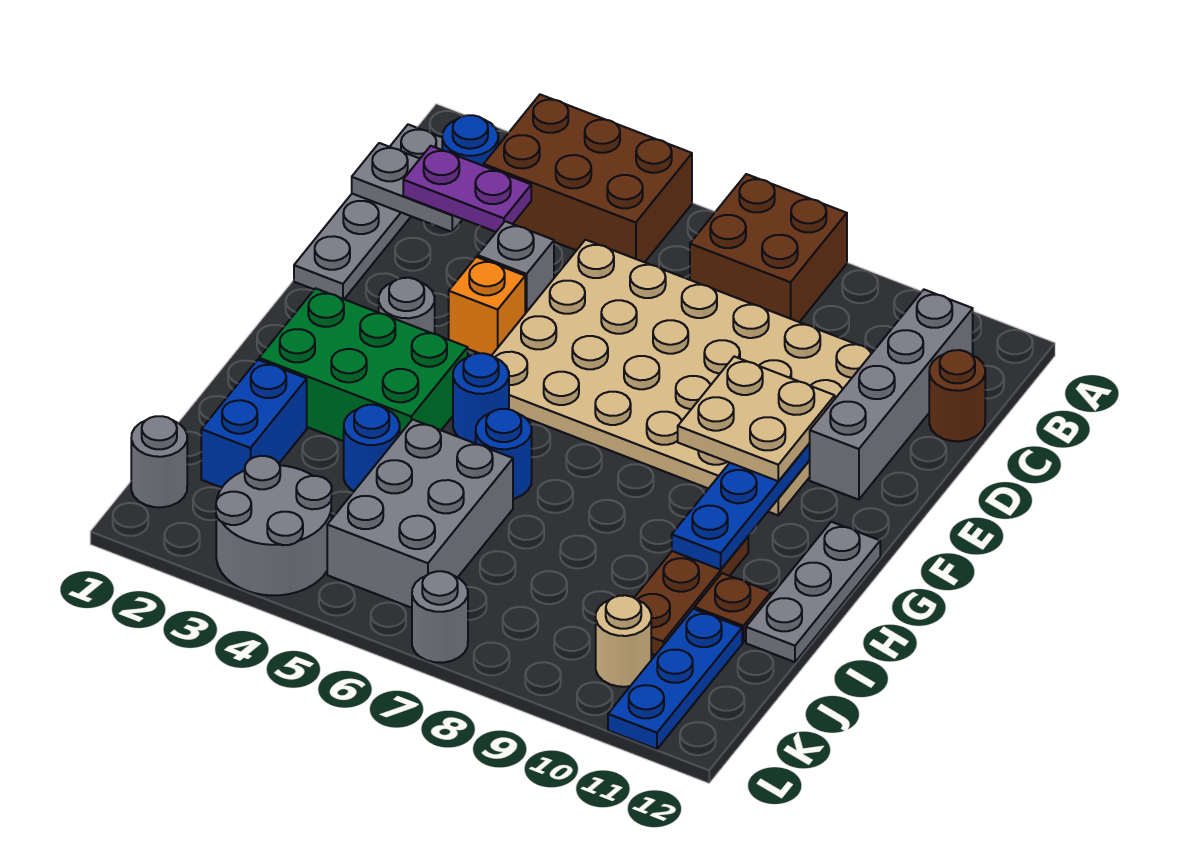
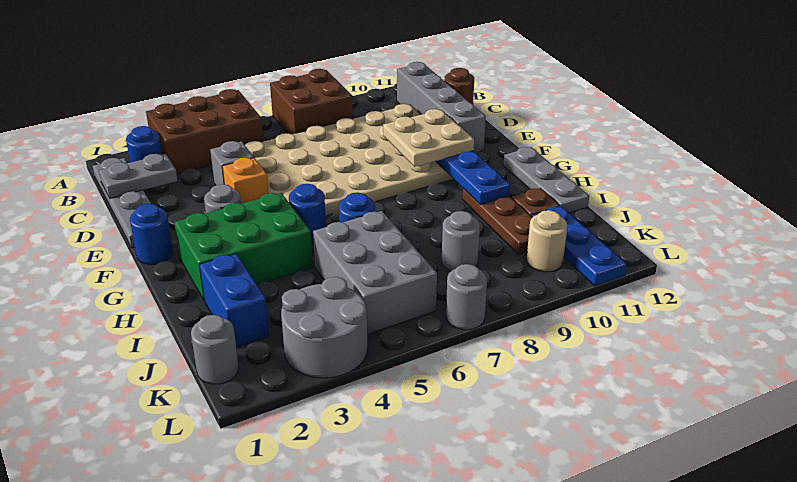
purple 1x2 plate [403,146,531,232] -> none
blue 1x1 round brick [344,405,400,491] -> blue 1x1 round brick moved to [130,204,173,265]
none -> grey 1x1 round brick [442,211,480,271]

